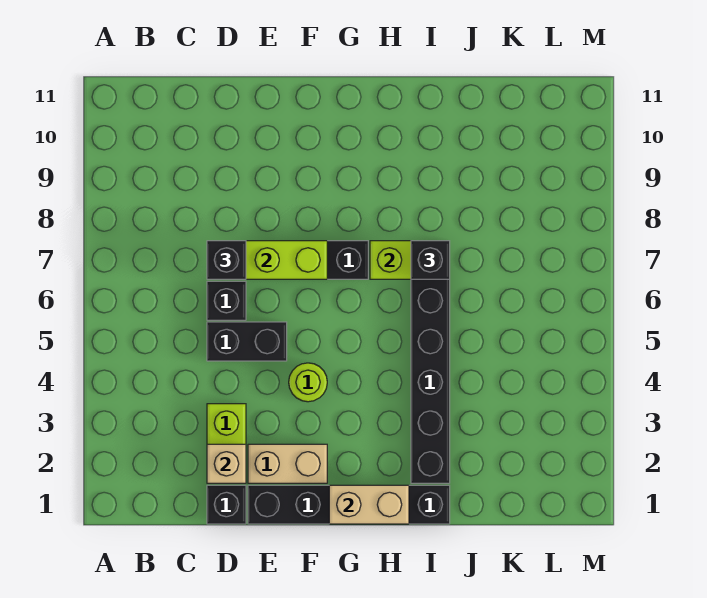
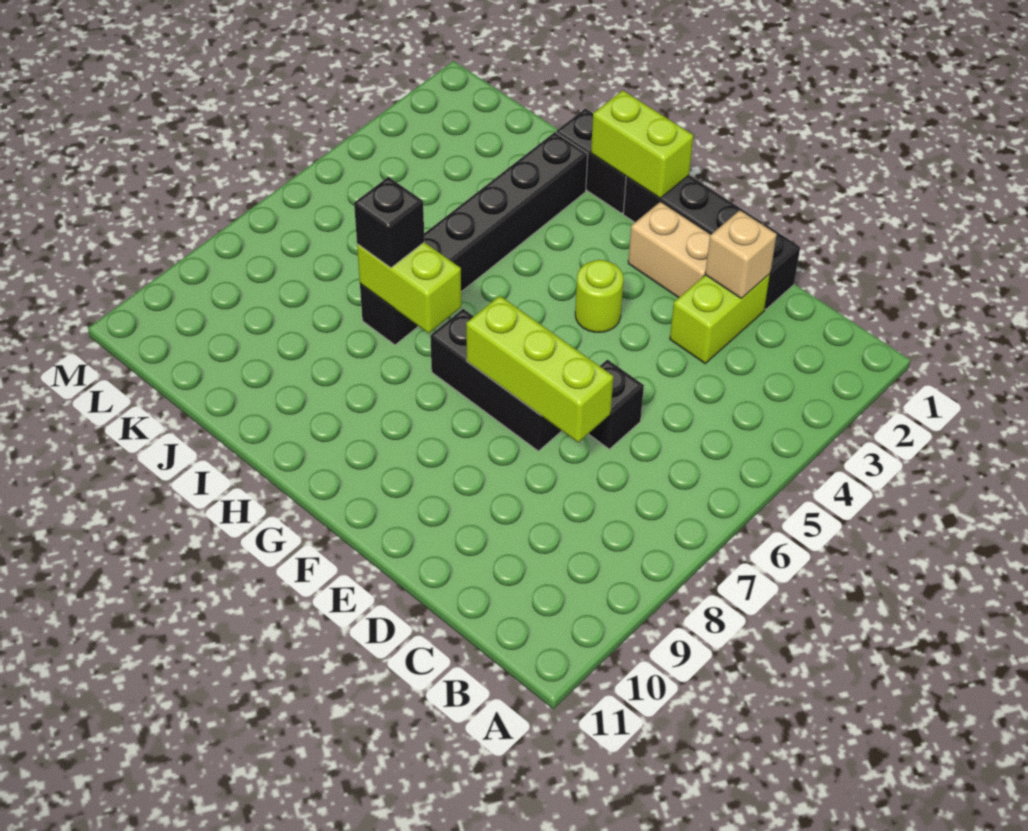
black 1x2 brick [207,322,287,361] -> none
black 1x1 brick [207,241,246,279] -> none
tan 1x2 brick [329,485,409,524] -> lime 1x2 brick [591,90,693,198]

